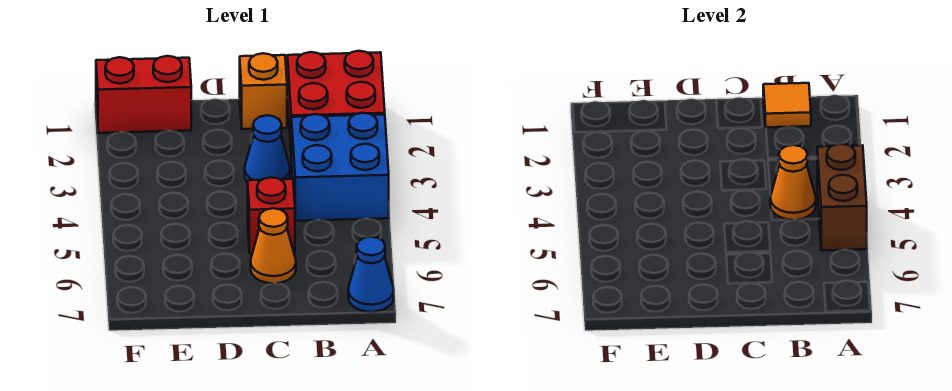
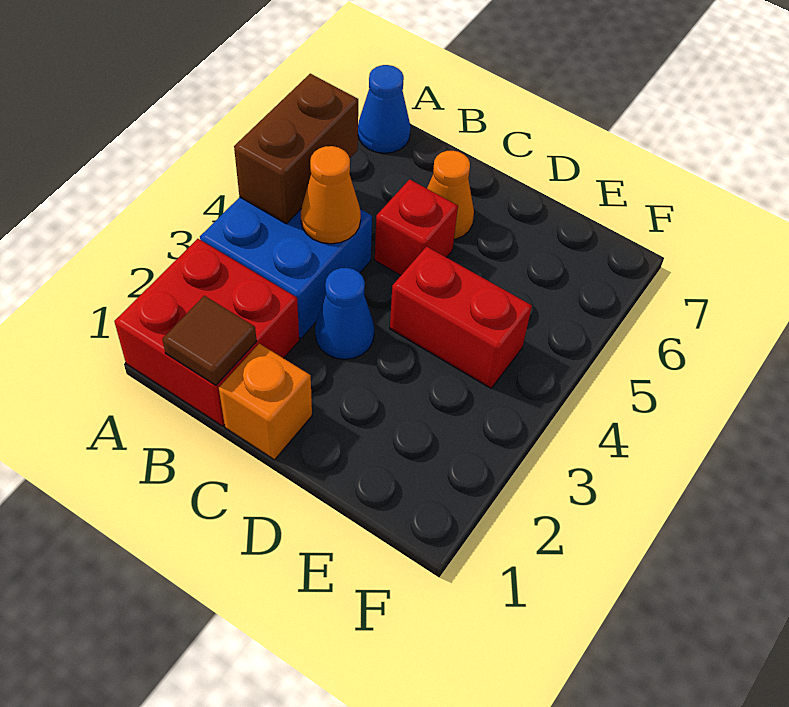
orange 1x1 tile [763,83,811,128] -> brown 1x1 tile [162,296,256,385]
red 1x2 brick [96,56,191,133] -> red 1x2 brick moved to [390,246,532,388]

